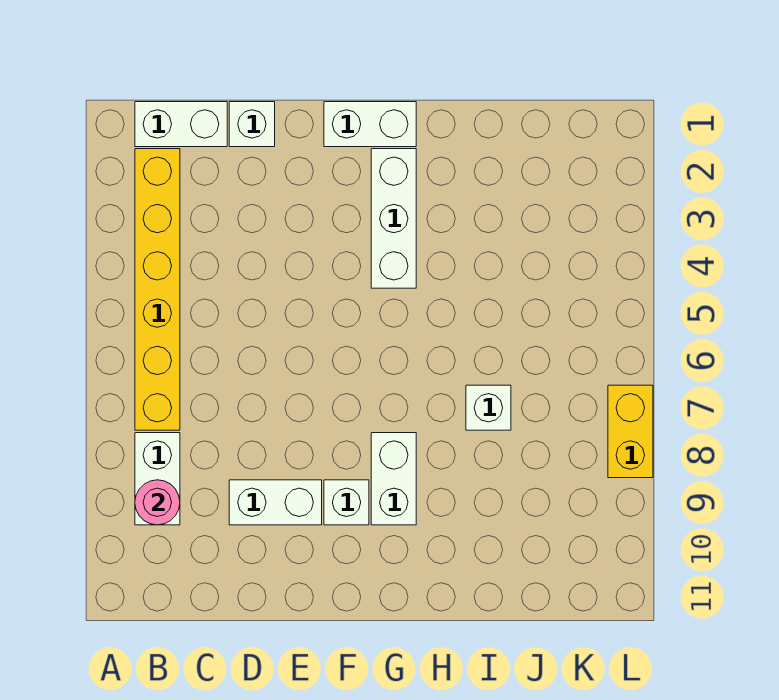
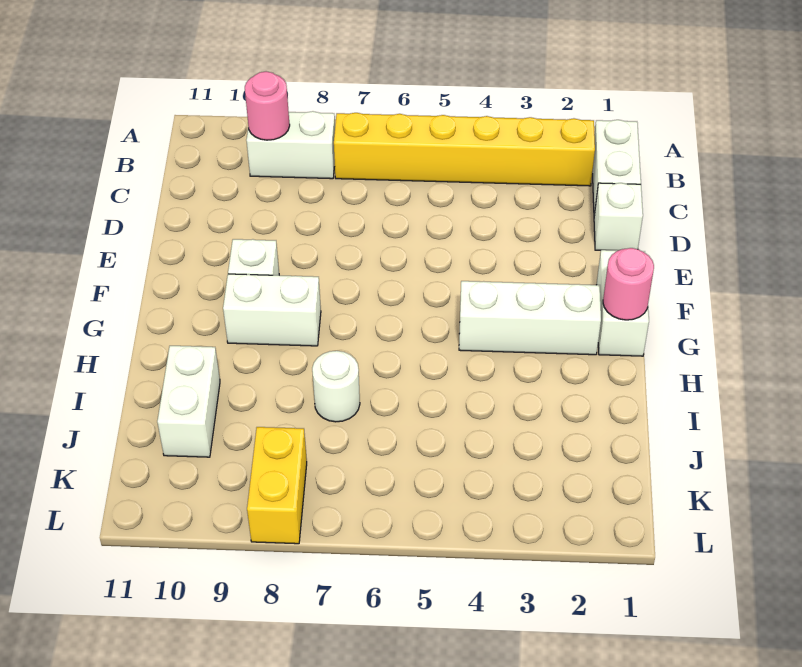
white 1x2 brick [229,480,322,525] -> white 1x2 brick moved to [157,346,220,457]
none -> pink 1x1 round brick [603,248,654,320]
white 1x1 brick [466,385,511,430] -> white 1x1 round brick [312,351,360,422]
yellow 1x2 brick [608,385,653,478] -> yellow 1x2 brick turned to [247,427,307,544]

